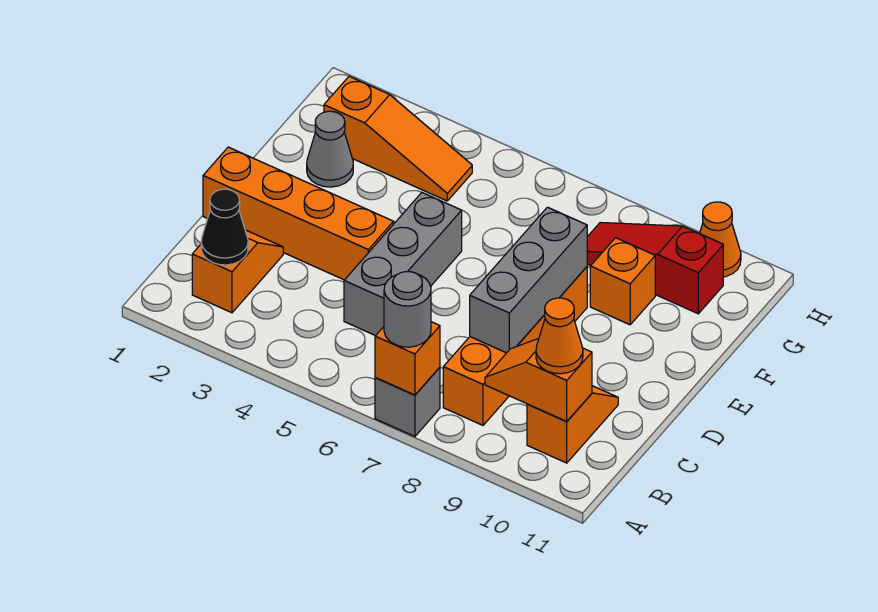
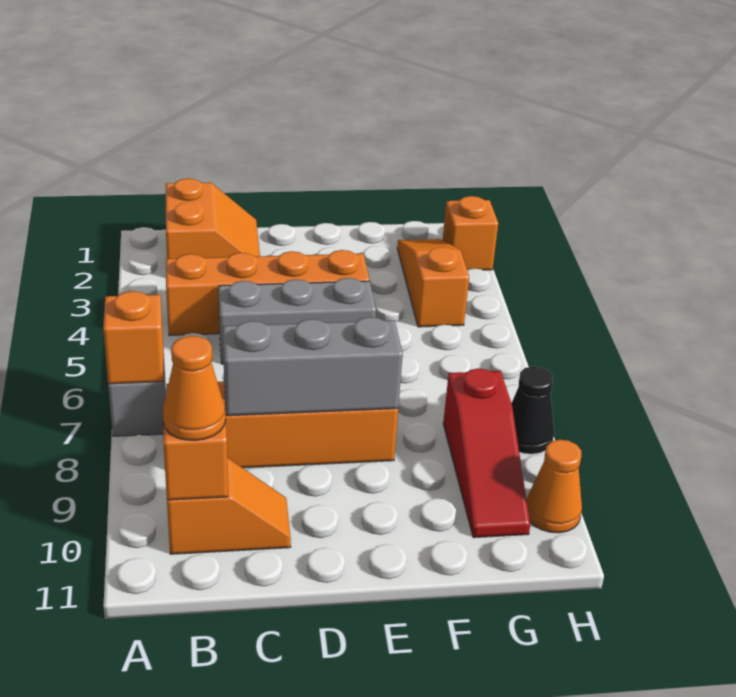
grey 1x1 round brick [384,272,431,347] -> none
orange 1x2 slope [192,230,283,313] -> orange 2x2 slope [166,178,260,259]
black 1x1 cone [201,189,248,265] -> black 1x1 cone moved to [512,366,554,454]
orange 1x4 brick [203,147,393,280] -> orange 1x4 brick turned to [166,250,369,335]
grey 1x1 cone [307,111,353,187] -> none
orange 1x1 brick [590,238,655,325] -> orange 1x1 brick moved to [443,196,498,270]
orange 1x3 slope [324,76,472,201] -> orange 1x3 slope turned to [397,239,469,327]
red 1x3 slope [587,222,723,314] -> red 1x3 slope turned to [443,368,530,538]

